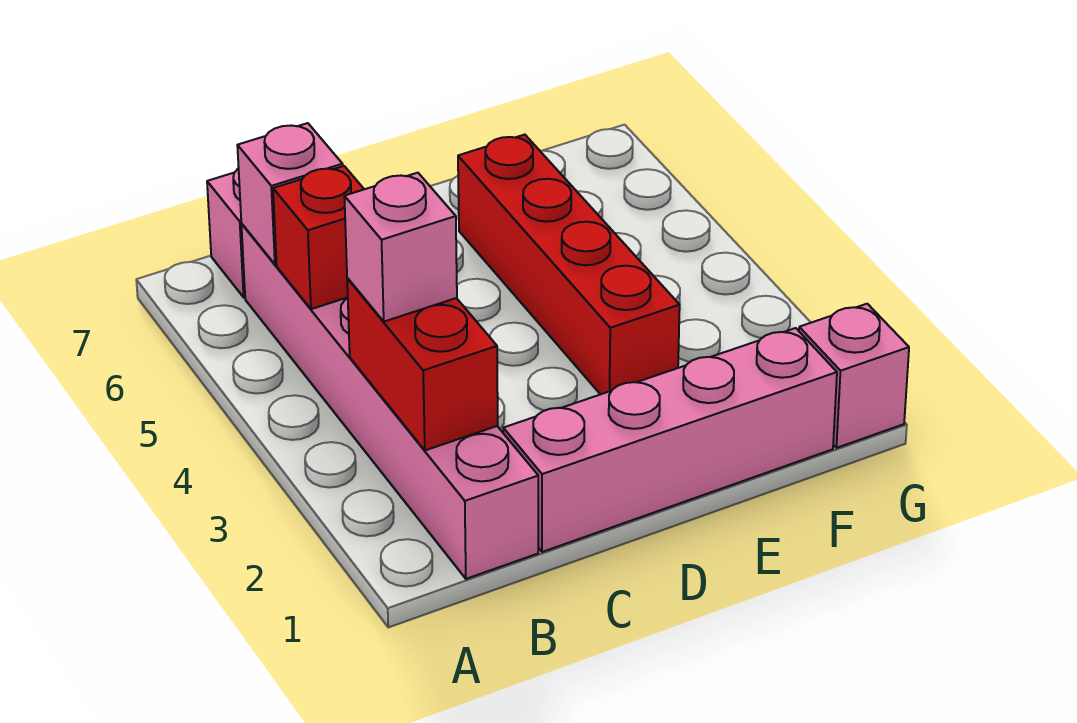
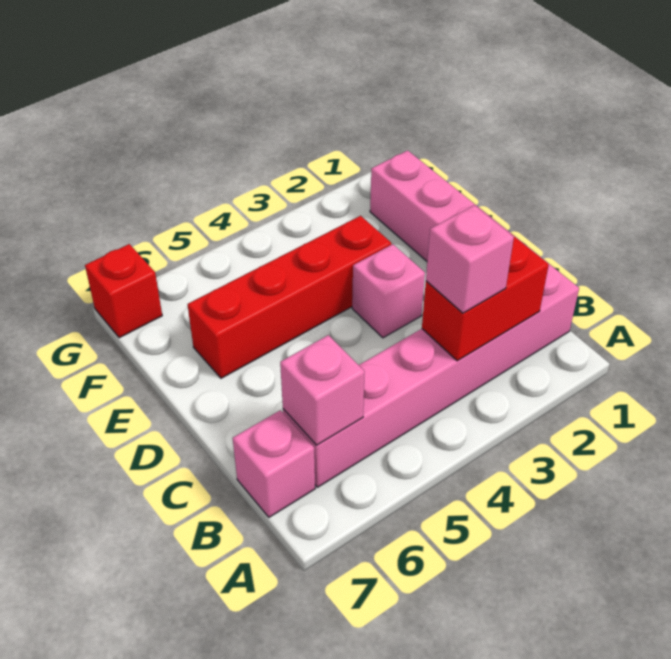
red 1x1 brick [273,166,364,309] -> red 1x1 brick moved to [85,244,162,338]
pink 1x1 brick [799,304,909,448] -> pink 1x1 brick moved to [352,244,425,338]

